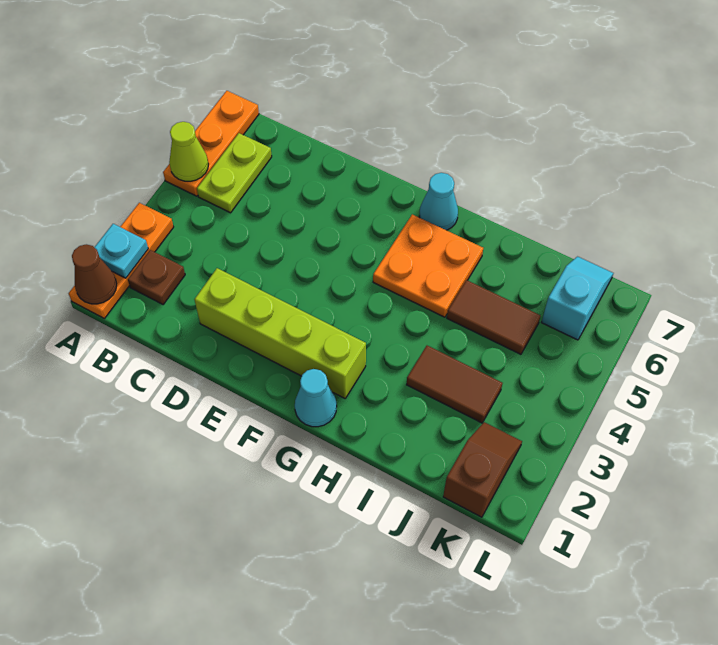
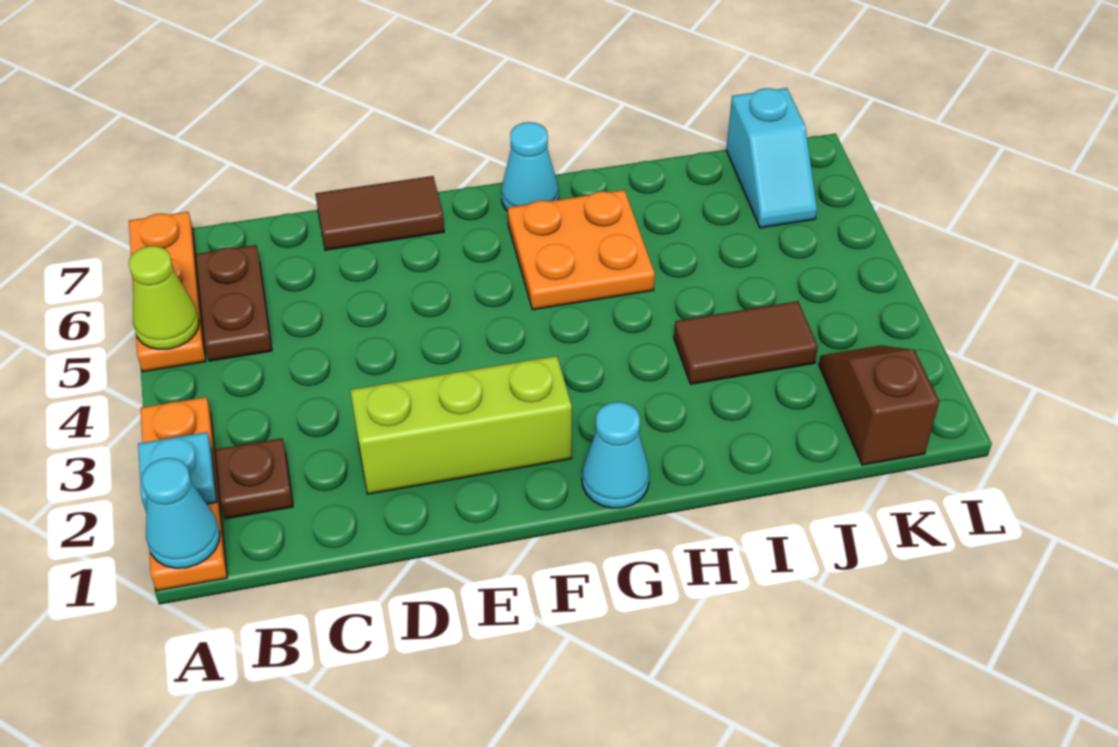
brown 1x1 cone [72,244,117,304] -> cyan 1x1 cone [142,458,220,568]
lime 1x2 plate [197,133,272,213] -> brown 1x2 plate [196,245,272,361]
lime 1x4 brick [194,268,366,398] -> lime 1x3 brick [351,356,572,494]
brown 1x2 tile [447,280,540,354] -> brown 1x2 tile moved to [315,176,444,250]
cyan 1x2 slope [542,257,613,340] -> cyan 1x2 slope turned to [726,88,817,228]

